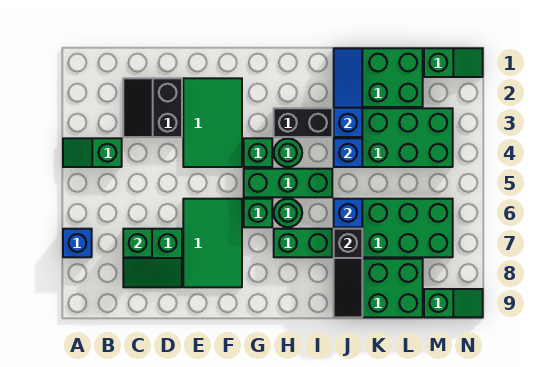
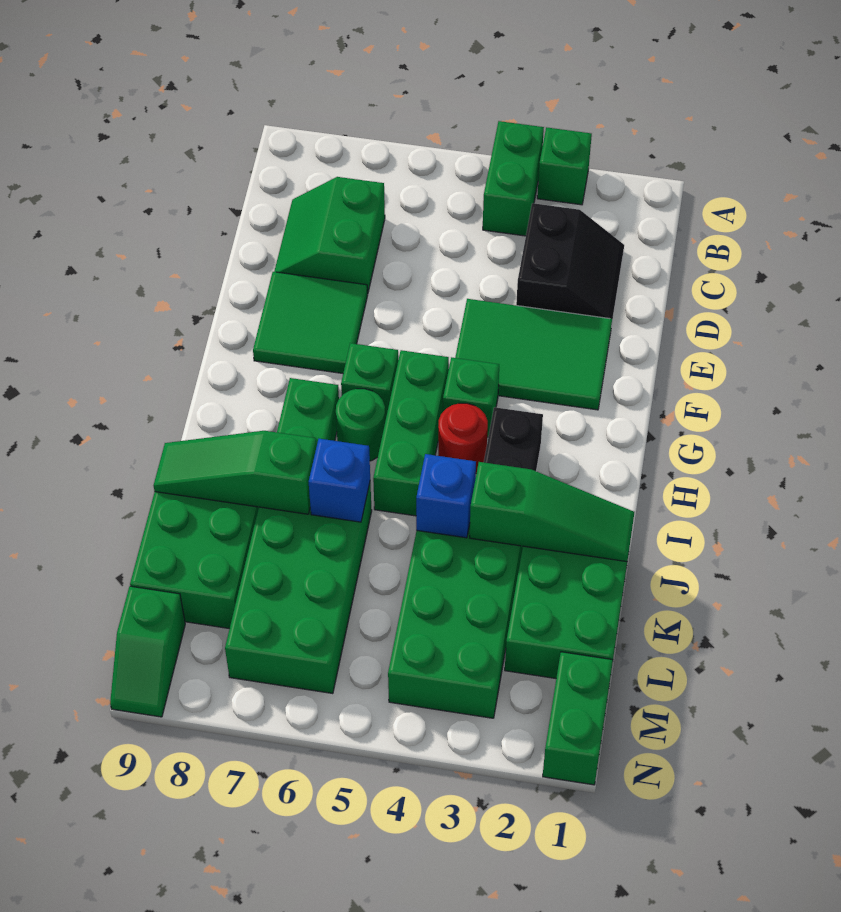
green 1x2 slope [63,138,122,167] -> green 1x2 brick [483,121,544,236]
blue 1x1 brick [63,229,92,257] -> none
black 2x2 slope [123,78,182,137] -> black 2x2 slope turned to [516,203,624,327]
green 1x1 brick [123,229,152,257] -> green 1x1 brick moved to [537,127,592,205]
green 2x3 tile [183,199,242,287] -> green 2x2 tile [253,272,368,373]
green 1x1 round brick [274,139,302,167] -> red 1x1 round brick [438,403,488,473]
blue 1x3 slope [334,48,362,137] -> green 1x3 slope [470,462,634,562]
black 1x3 slope [334,229,362,317] -> green 1x3 slope [154,431,317,514]
green 1x2 slope [424,48,483,77] -> green 1x2 brick [543,652,613,785]

